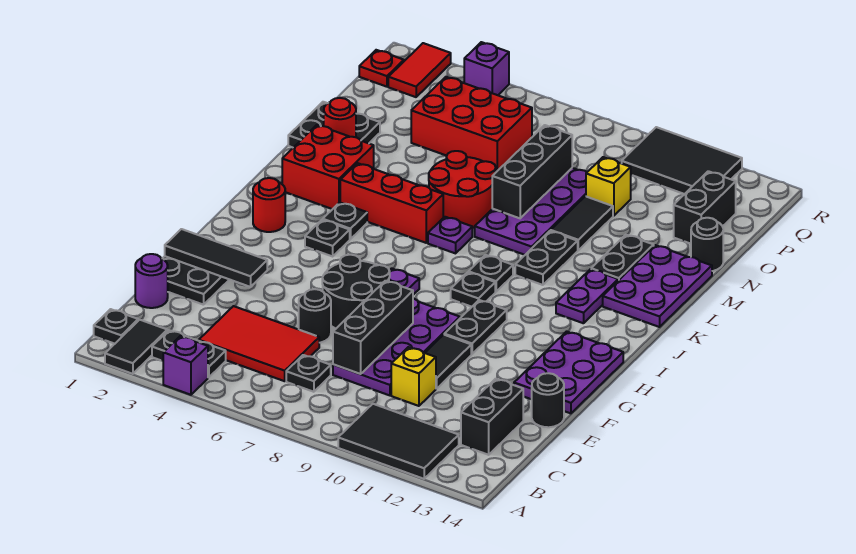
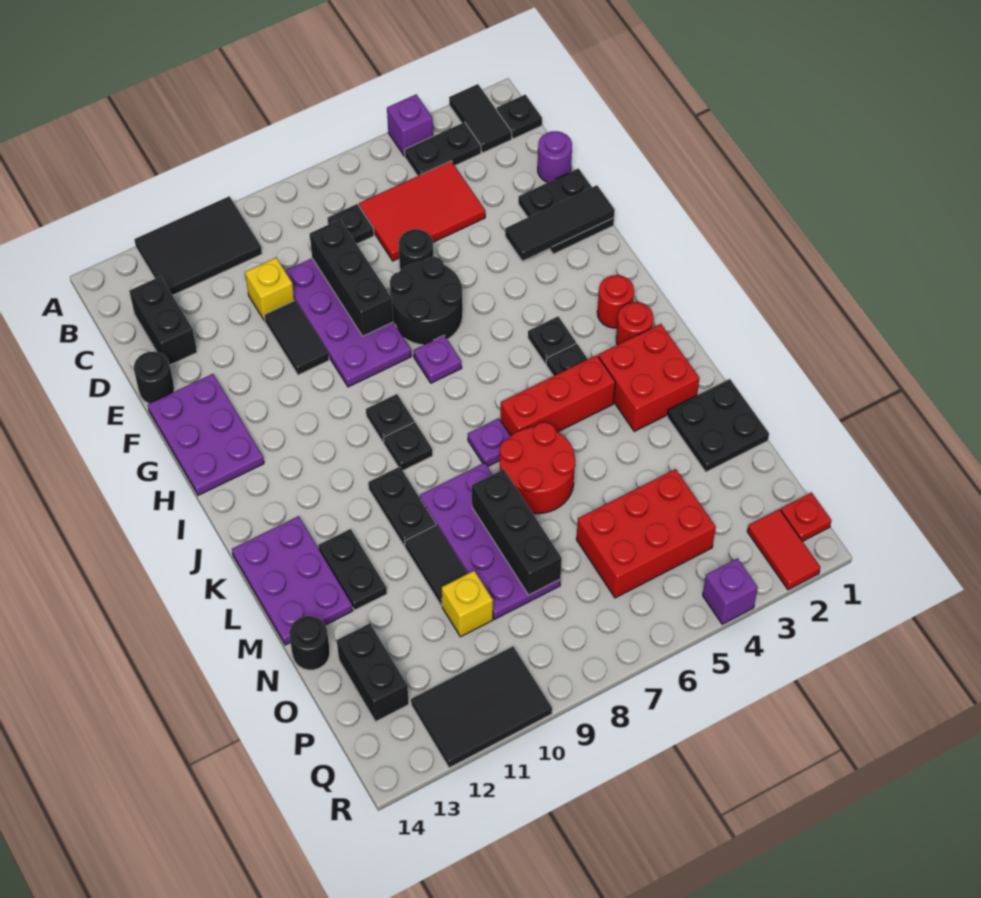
black 1x2 plate [444,300,507,354] -> none
purple 1x2 plate [556,269,618,323] -> none
red 1x1 round brick [324,98,356,137] -> red 1x1 round brick moved to [616,302,653,345]

